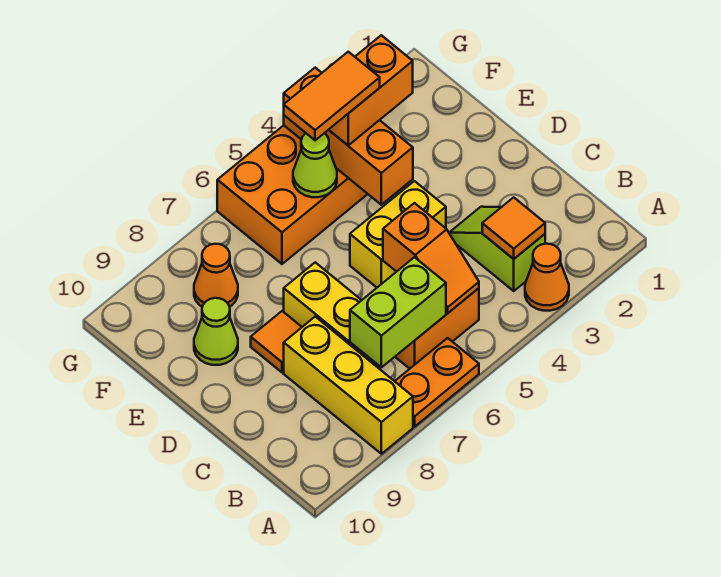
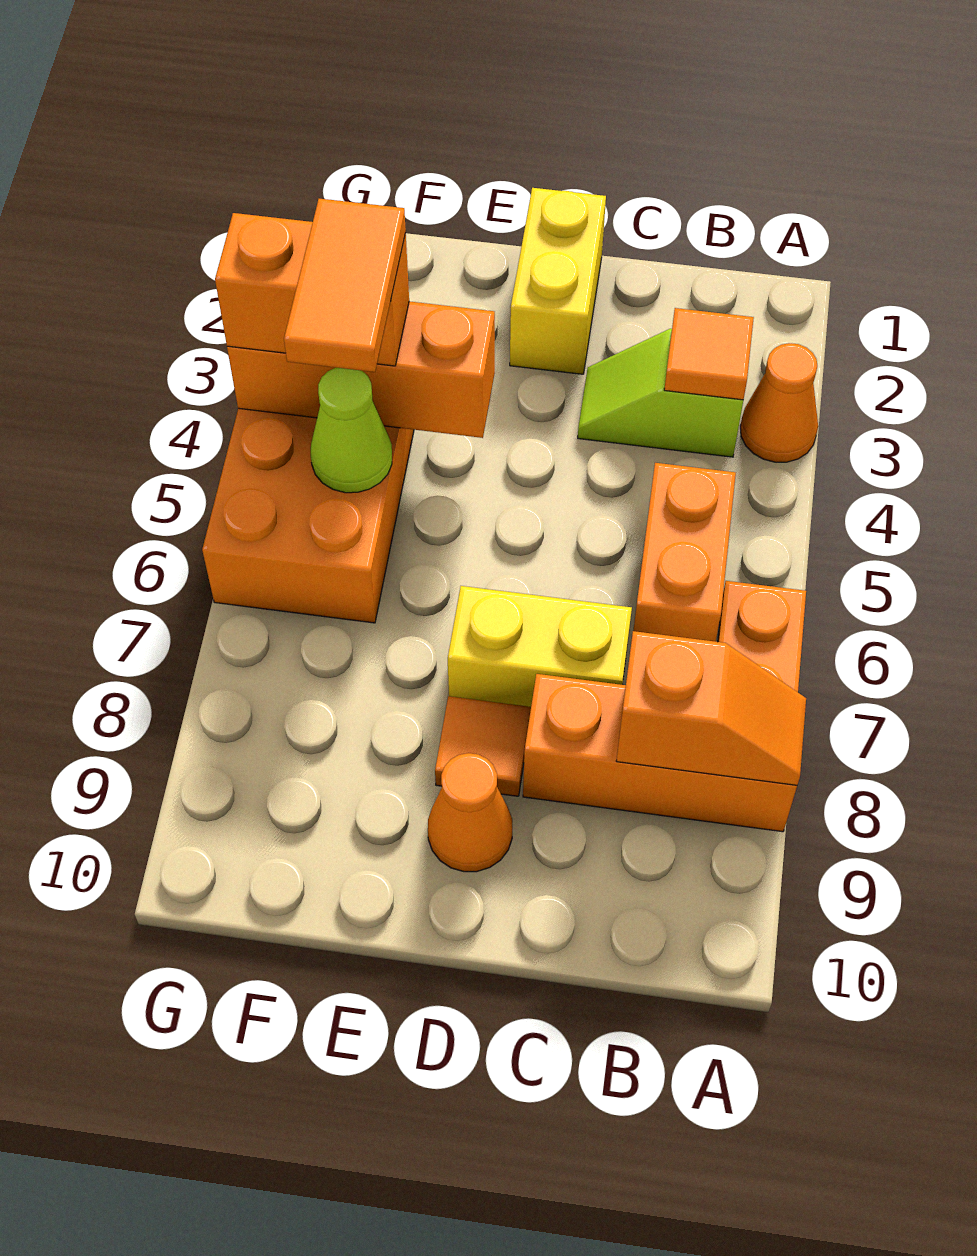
yellow 1x3 brick [284,317,413,454] -> orange 1x3 brick [523,674,797,832]
orange 1x2 slope [383,203,479,313] -> orange 1x2 slope moved to [616,631,806,785]
lime 1x2 brick [350,257,446,367] -> none
yellow 1x2 brick [350,181,446,287] -> yellow 1x2 brick moved to [510,188,606,374]
lime 1x1 cone [194,298,238,365] -> none
orange 1x2 brick [329,35,413,145] -> orange 1x2 brick turned to [215,213,409,366]
orange 1x1 cone [194,244,238,307] -> orange 1x1 cone moved to [428,753,512,872]

